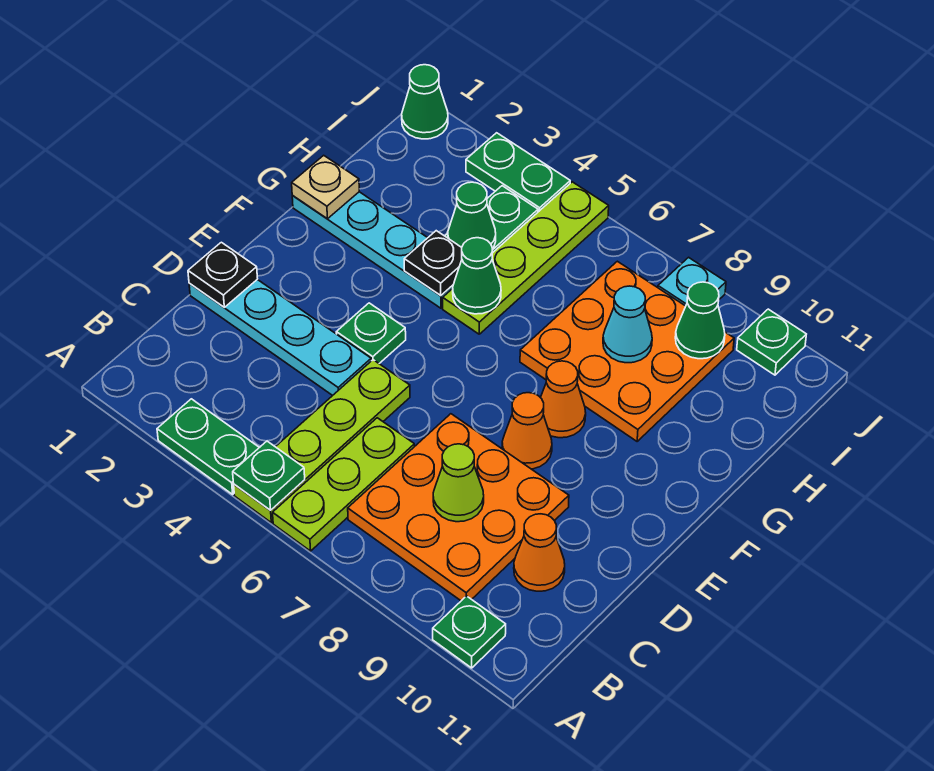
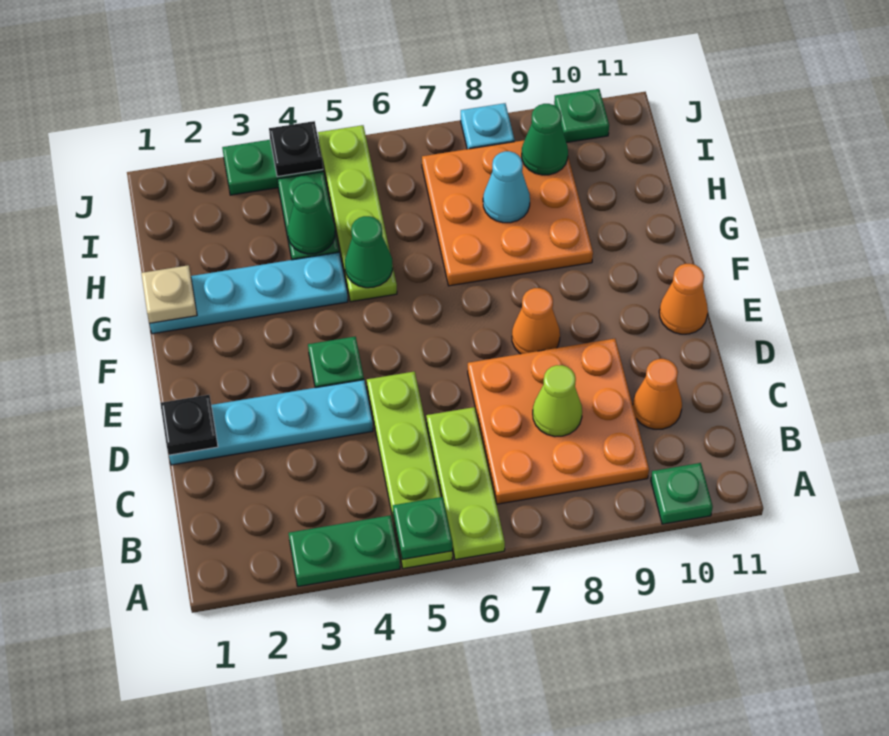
orange 1x1 cone [541,361,586,438] -> orange 1x1 cone moved to [659,264,708,334]
black 1x1 plate [404,231,462,296] -> black 1x1 plate moved to [269,121,323,177]
green 1x1 cone [402,65,448,139] -> none

